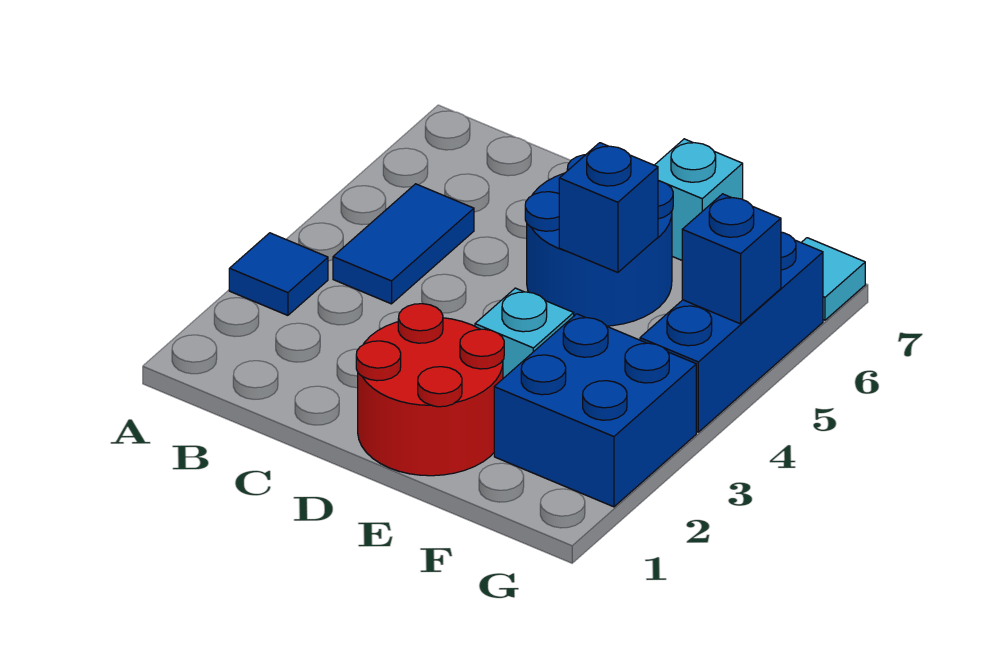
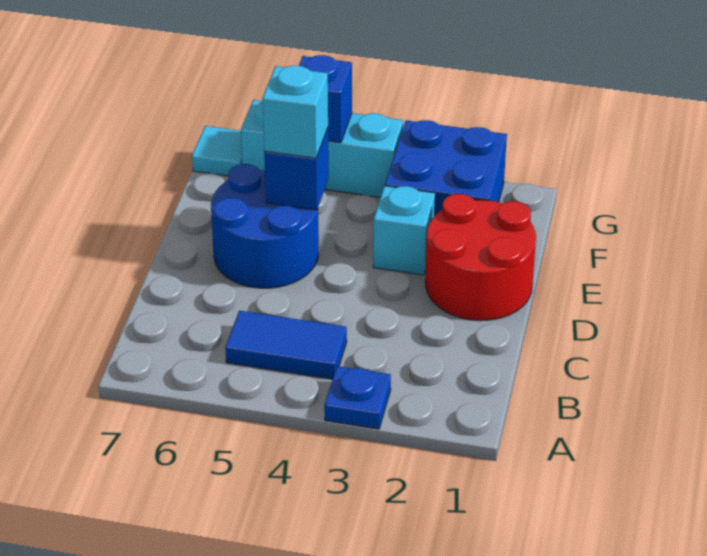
blue 1x1 tile [229,233,328,315] -> blue 1x1 plate [324,366,391,429]
cyan 1x1 brick [655,139,743,260] -> cyan 1x1 brick moved to [262,66,328,158]
blue 1x3 brick [640,232,823,432] -> cyan 1x3 brick [241,100,403,197]

